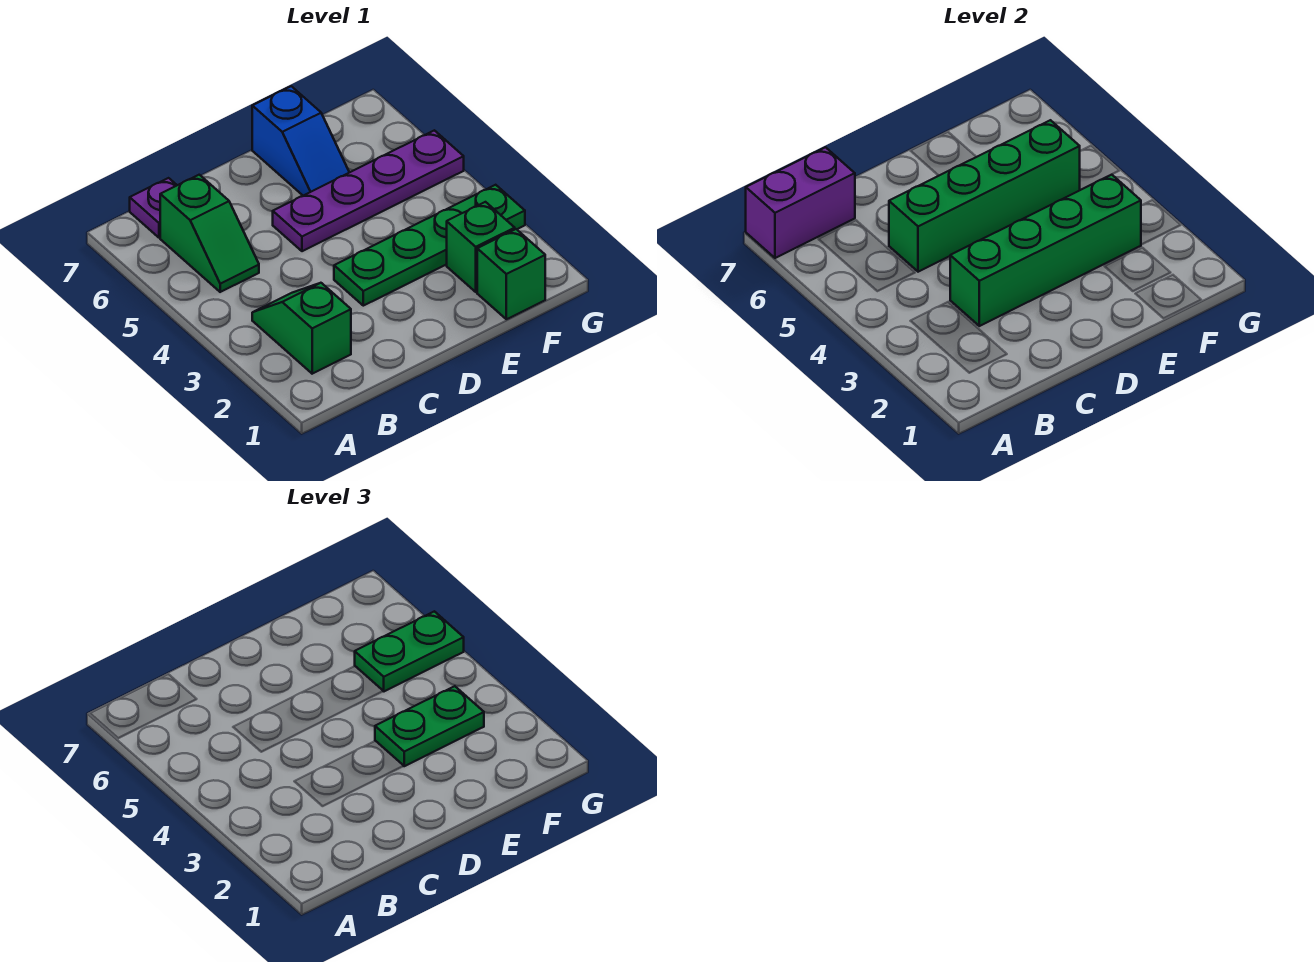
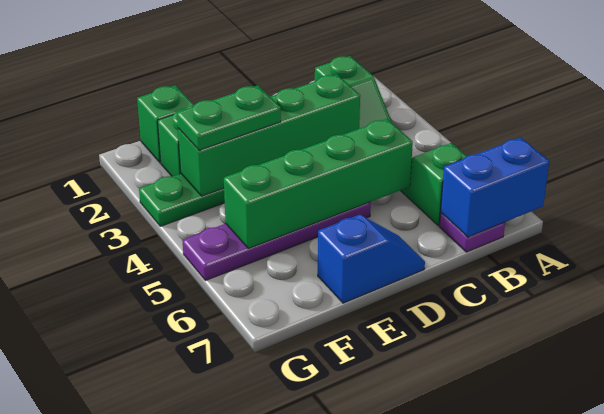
purple 1x2 brick [746,147,855,258] -> blue 1x2 brick [441,138,549,237]
blue 1x2 slope [252,86,349,196] -> blue 1x2 slope turned to [318,215,425,303]
green 1x2 plate [355,611,464,691] -> none

